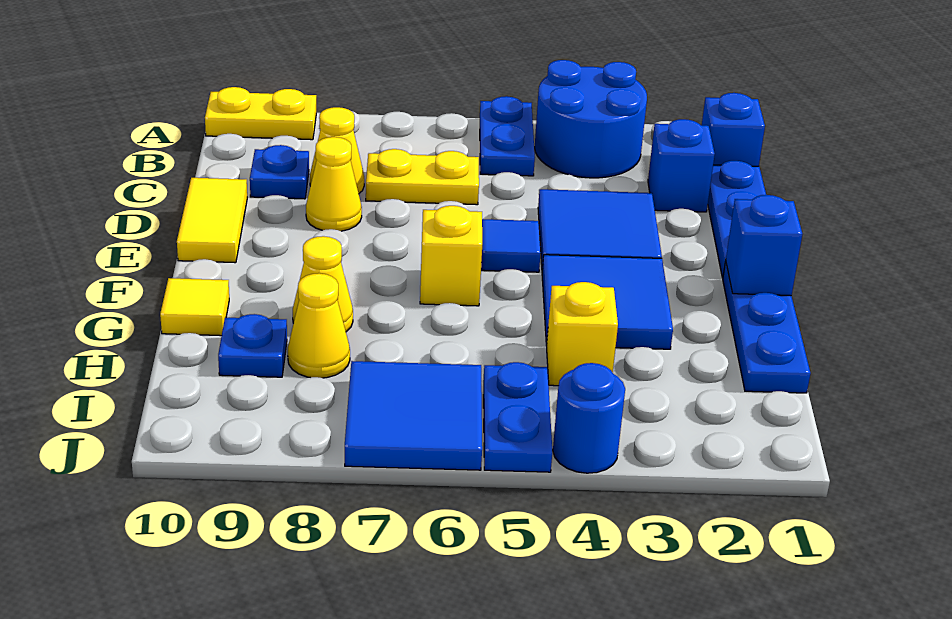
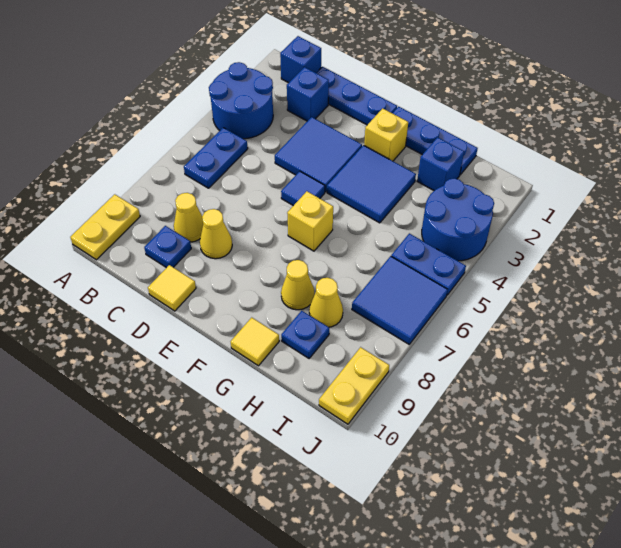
blue 1x2 plate [480,96,535,176] -> blue 1x2 plate turned to [184,128,248,188]
yellow 1x2 plate [366,149,479,205] -> yellow 1x2 plate moved to [319,347,389,424]
yellow 1x2 tile [177,178,247,263] -> yellow 1x1 tile [148,265,196,311]
blue 1x1 brick [726,195,802,296] -> blue 1x1 brick moved to [417,137,464,191]
yellow 1x1 brick [546,282,618,386] -> yellow 1x1 brick moved to [364,108,408,161]
blue 1x1 round brick [553,363,625,473] -> blue 2x2 round brick [422,178,494,261]

